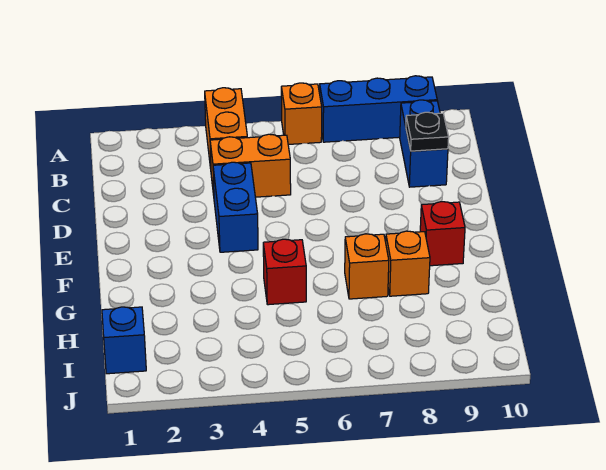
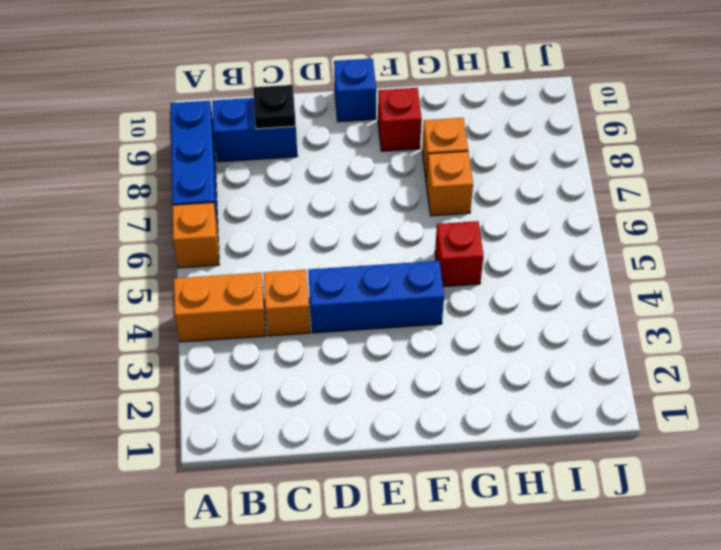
orange 1x2 brick [210,134,291,197] -> orange 1x1 brick [264,270,310,336]
blue 1x2 brick [213,162,258,252] -> blue 1x3 brick [308,261,444,333]
blue 1x1 brick [102,307,146,374] -> blue 1x1 brick moved to [334,59,376,122]

